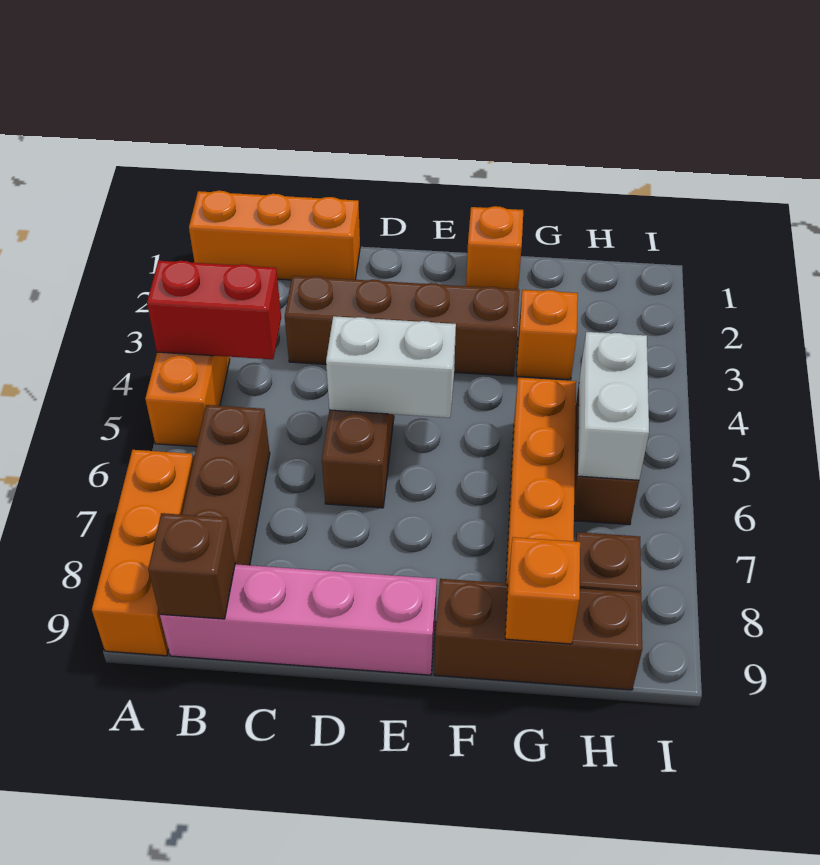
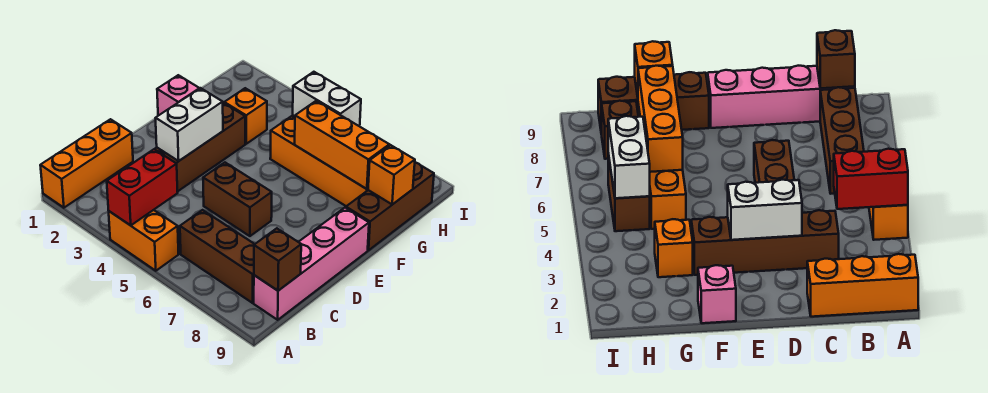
orange 1x3 brick [92,450,193,656] -> orange 1x3 brick moved to [295,101,389,189]
white 1x2 brick [326,316,456,418] -> white 1x2 brick moved to [155,88,223,161]
orange 1x1 brick [466,206,523,289] -> pink 1x1 brick [157,75,199,116]

